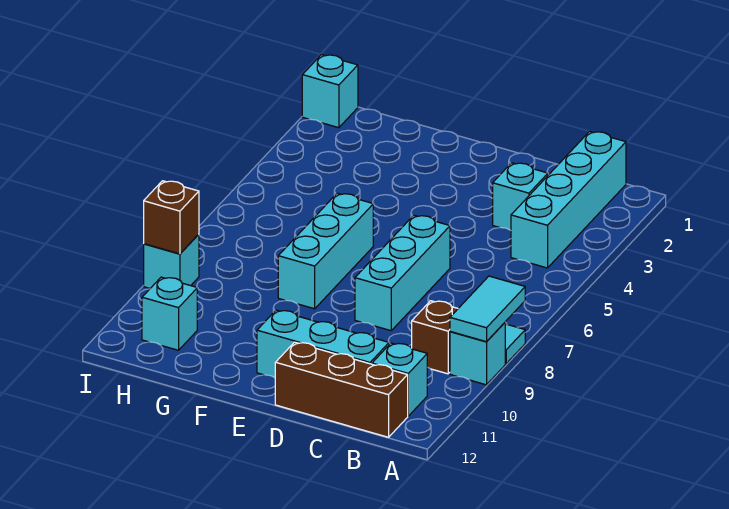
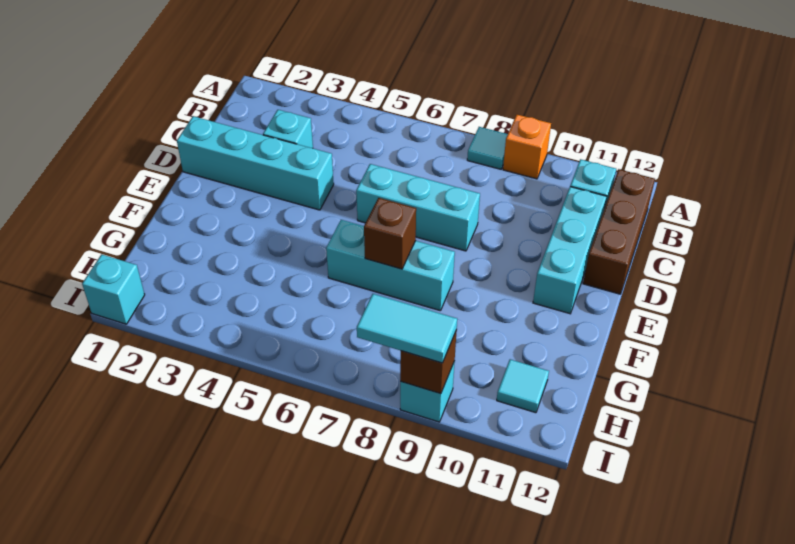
cyan 1x2 tile [450,276,525,342] -> cyan 1x2 tile moved to [357,294,457,363]
cyan 1x1 brick [450,323,505,385] -> orange 1x1 brick [503,115,551,179]
cyan 1x4 brick [511,131,626,268] -> cyan 1x4 brick moved to [177,116,334,210]
brown 1x1 brick [412,301,458,374] -> brown 1x1 brick moved to [364,198,416,269]
cyan 1x1 brick [142,277,197,350] -> cyan 1x1 tile [497,359,549,413]

